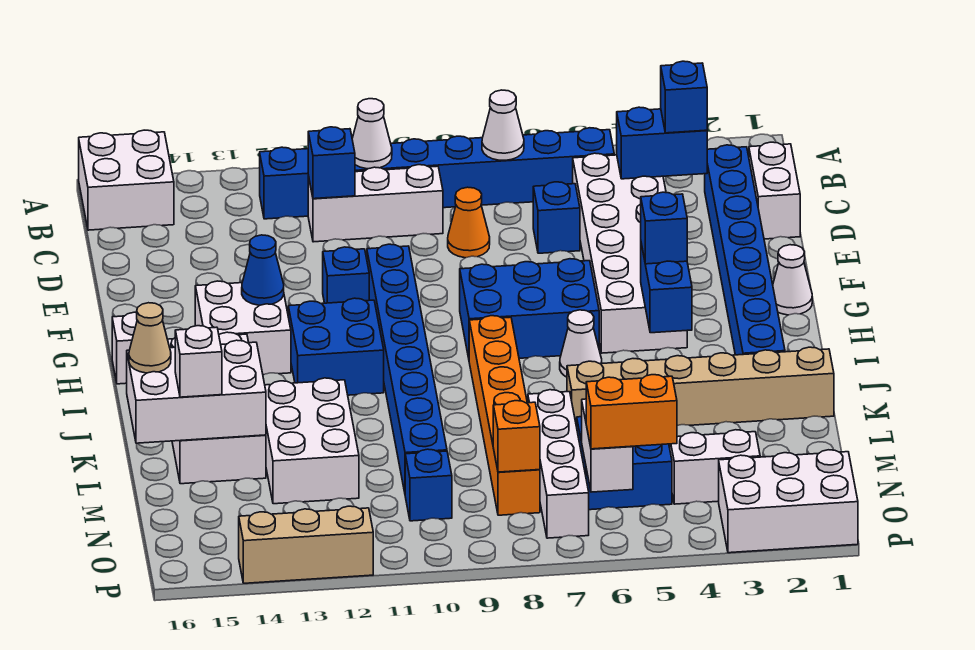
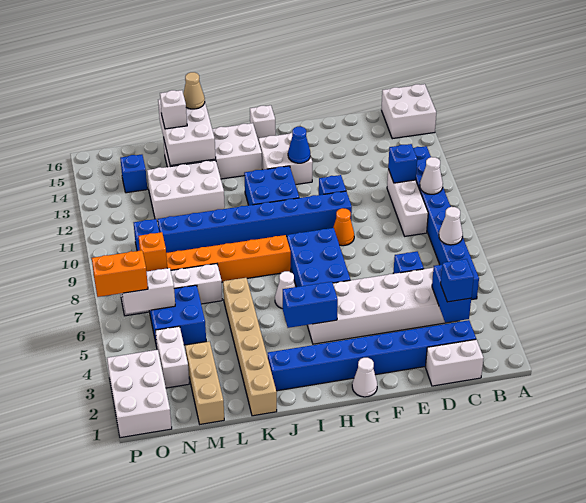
orange 1x1 cone [448,187,490,258] -> orange 1x1 cone moved to [333,208,354,246]
blue 1x1 brick [641,192,687,264] -> blue 1x1 brick moved to [120,155,147,193]
orange 1x2 brick [586,375,677,449] -> orange 1x2 brick turned to [92,250,148,297]
tan 1x3 brick [239,506,373,583] -> tan 1x3 brick moved to [185,341,224,424]

